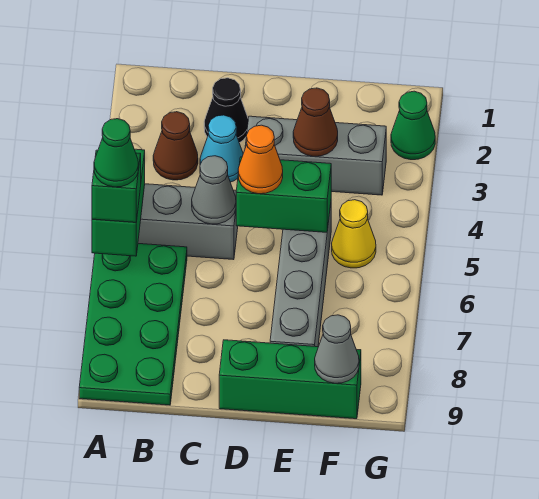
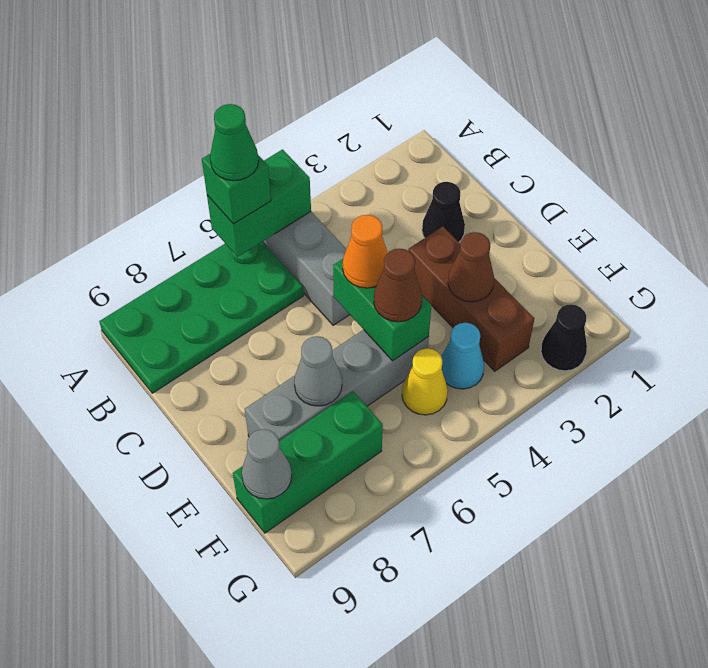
brown 1x1 cone [153,112,198,180] -> brown 1x1 cone moved to [374,249,422,322]
cyan 1x1 cone [200,115,243,182] -> cyan 1x1 cone moved to [441,323,484,389]
grey 1x1 cone [192,156,236,224] -> grey 1x1 cone moved to [294,336,342,406]
grey 1x3 brick [245,116,386,195] -> brown 1x3 brick [408,227,534,371]
green 1x3 brick [219,340,361,419] -> green 1x3 brick turned to [233,391,383,533]
green 1x1 cone [391,91,435,160] -> black 1x1 cone [541,304,587,371]

